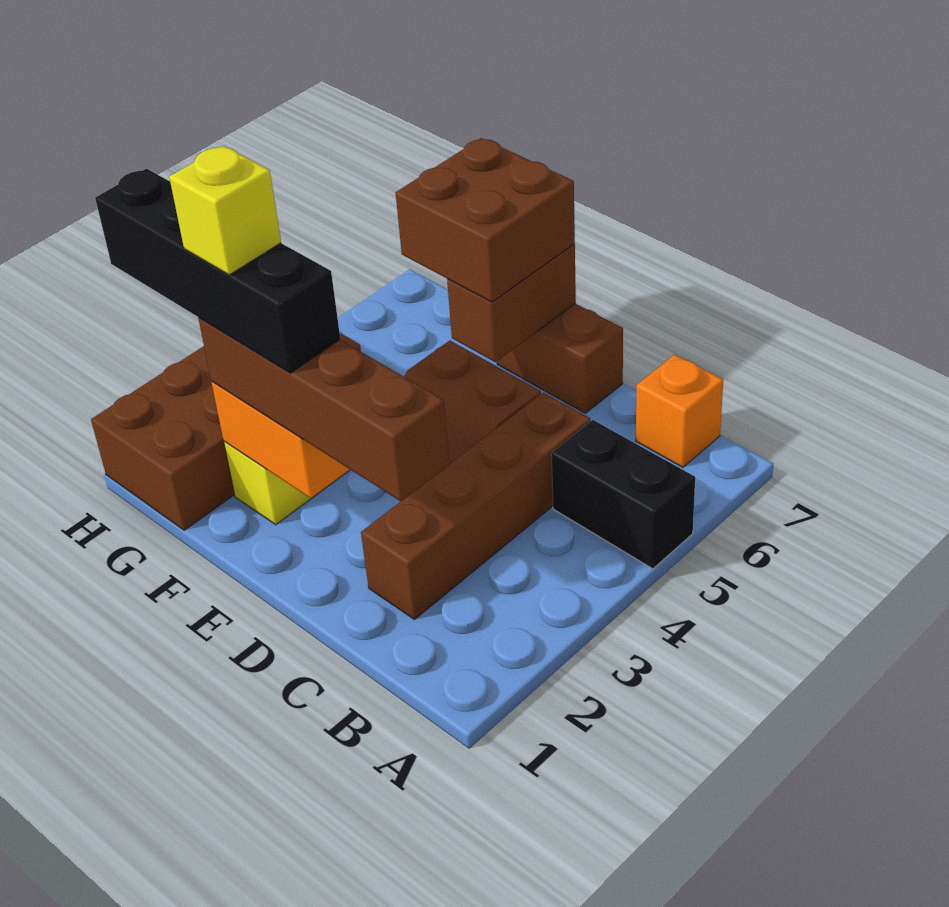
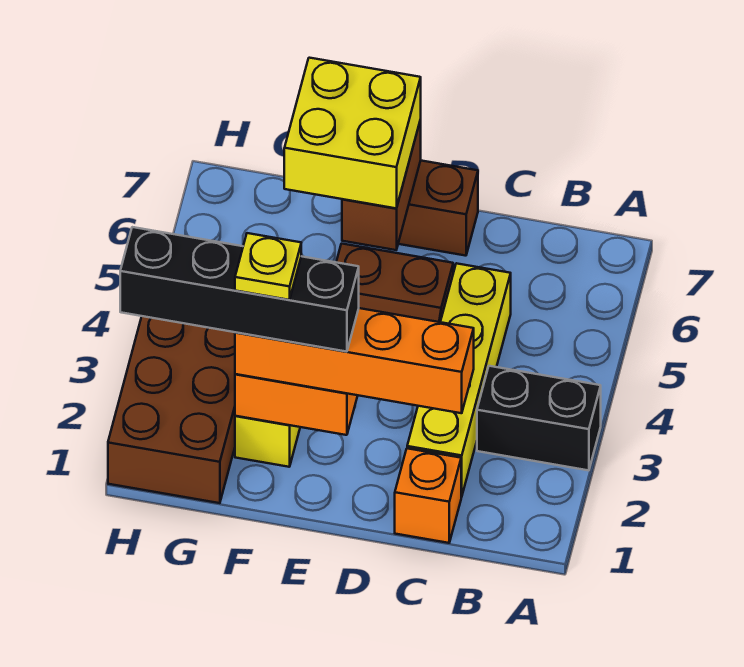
black 1x2 brick [552,420,695,569] -> black 1x2 brick moved to [477,366,601,470]
orange 1x1 brick [636,355,723,467] -> orange 1x1 brick moved to [395,448,461,543]
brown 1x4 brick [361,392,590,619] -> yellow 1x4 brick [407,263,511,497]
brown 1x4 brick [198,317,449,502] -> orange 1x4 brick [235,308,474,413]
brown 2x2 brick [396,138,575,302] -> yellow 2x2 brick [284,58,421,209]
yellow 1x1 brick [169,146,281,275] -> yellow 1x1 plate [235,233,301,300]

